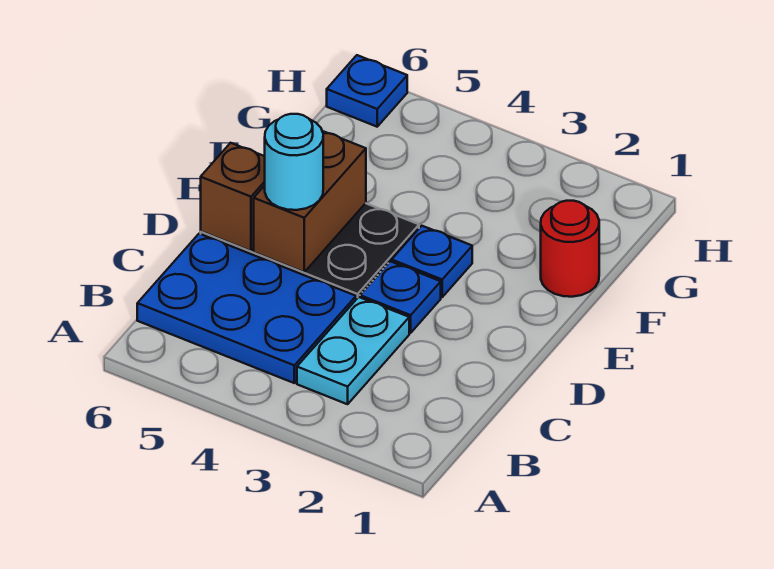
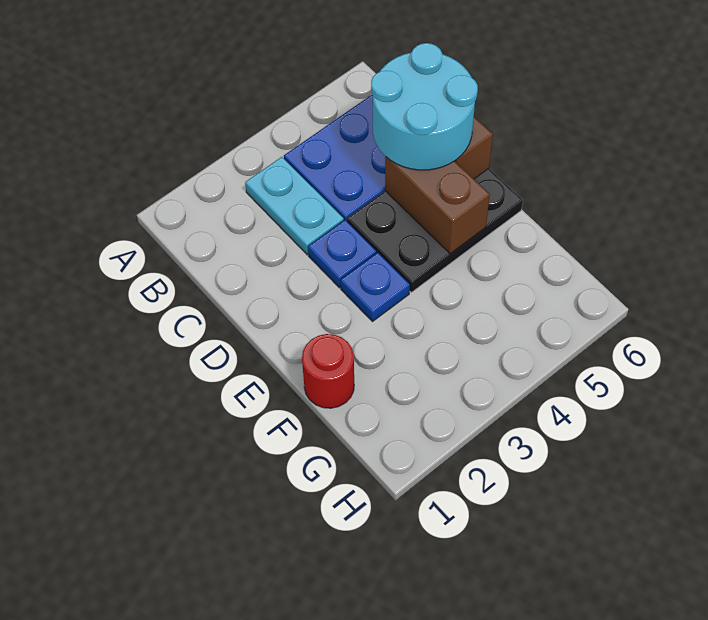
cyan 1x1 round brick [265,114,323,210] -> cyan 2x2 round brick [371,43,478,170]
blue 1x1 plate [327,55,407,127] -> none

